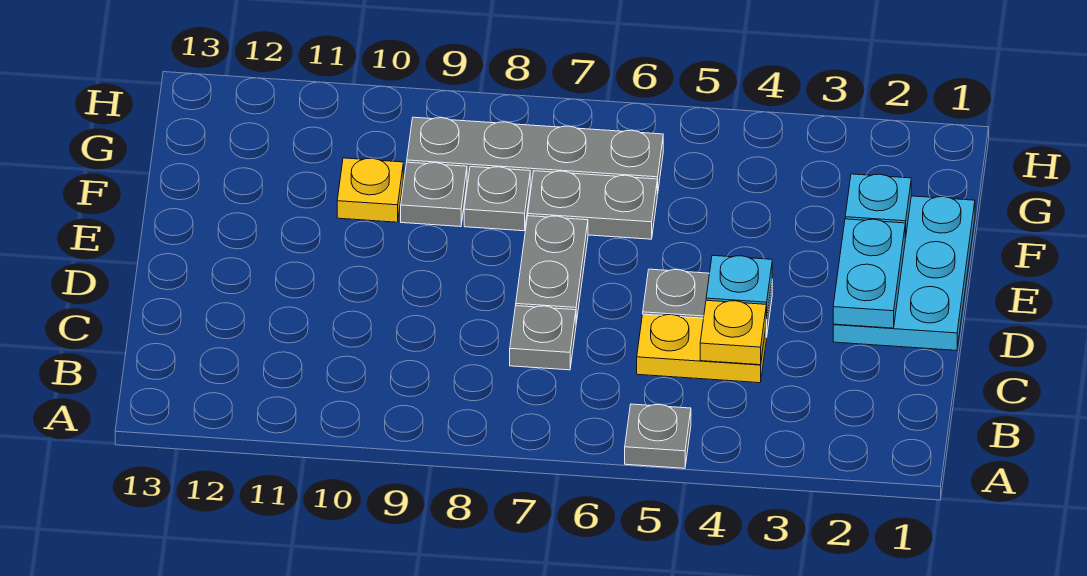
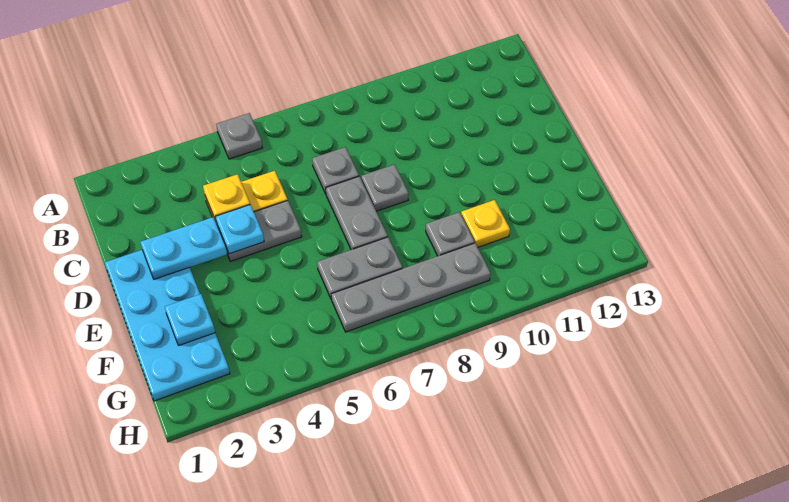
cyan 2x3 plate [833,196,975,350] -> cyan 2x4 plate [105,250,230,401]
cyan 1x2 plate [833,219,905,328] -> cyan 1x2 plate turned to [140,217,227,279]
grey 1x1 plate [464,167,530,231] -> grey 1x1 plate moved to [361,164,409,211]

